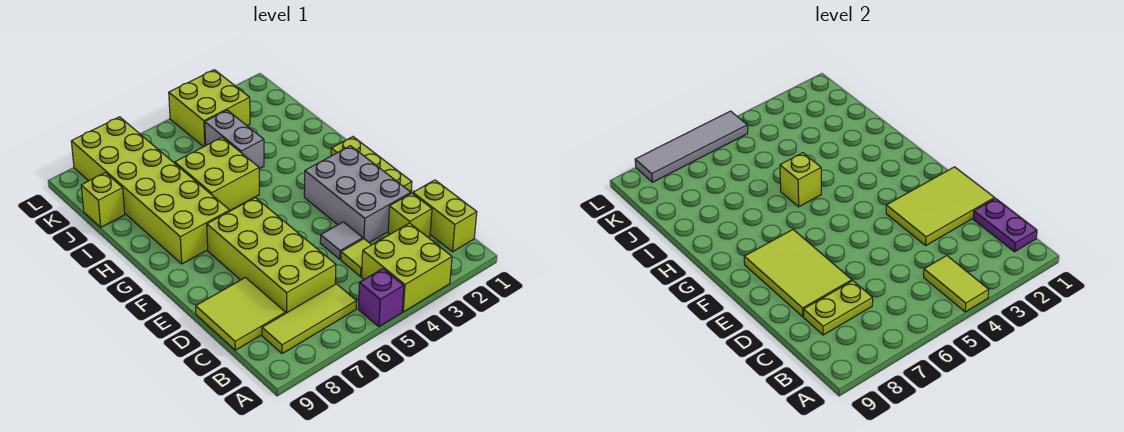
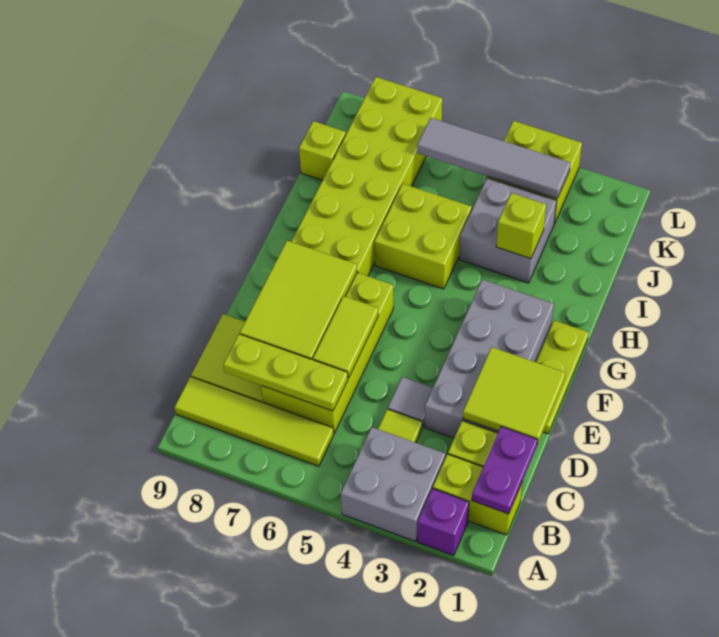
lime 2x2 brick [362,223,452,312] -> grey 2x2 brick [341,427,445,541]
lime 1x2 tile [924,256,989,312] -> lime 1x2 tile moved to [313,296,378,378]
purple 1x1 brick [358,269,404,327] -> purple 1x1 brick moved to [417,489,469,556]
lime 1x2 brick [413,180,477,252] -> lime 1x2 brick turned to [433,454,522,535]
lime 1x3 tile [262,284,356,354] -> lime 1x4 tile [174,377,334,466]
lime 1x2 plate [804,281,873,335] -> lime 1x3 plate [223,334,348,411]
lime 2x3 tile [886,167,995,245] -> lime 2x2 tile [463,347,565,445]
grey 2x3 brick [304,146,411,242] -> grey 2x4 brick [425,280,554,438]
lime 1x1 brick [780,153,821,207] -> lime 1x1 brick moved to [496,193,546,259]
grey 1x2 brick [205,110,264,169] -> grey 2x2 brick [459,178,557,283]
grey 1x4 tile [635,111,748,182] -> grey 1x4 tile moved to [417,118,570,199]

